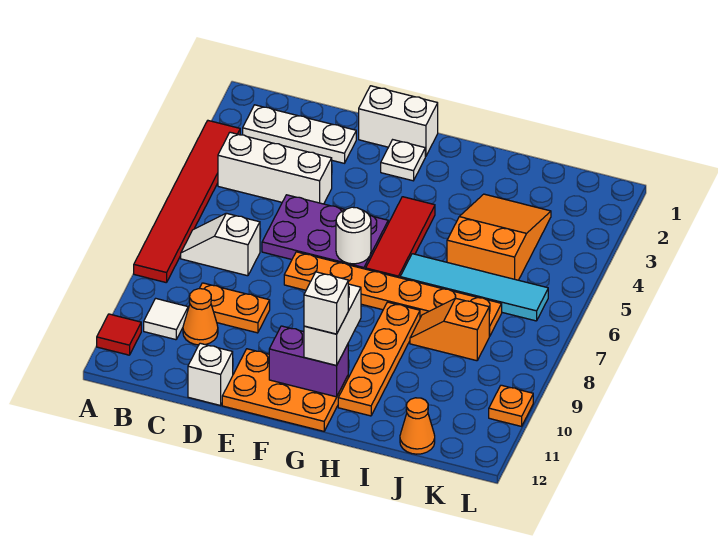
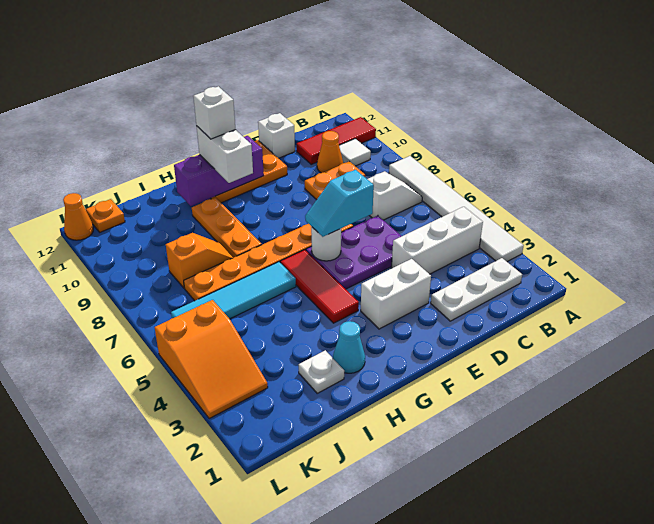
red 1x6 tile [134,121,240,283] -> white 1x6 tile [389,156,524,262]
red 1x1 tile [97,314,141,355] -> red 1x3 tile [297,117,376,164]
white 1x2 brick [359,86,438,157] -> white 1x2 brick moved to [361,259,431,329]
none -> cyan 1x2 slope [305,170,374,237]
white 1x1 plate [381,140,425,181] -> white 1x1 plate moved to [299,350,344,393]
purple 1x2 brick [269,326,348,397] -> purple 1x3 brick [174,136,264,206]
none -> cyan 1x1 cone [333,321,365,373]
orange 1x4 plate [338,302,420,416] -> orange 1x3 plate [192,197,262,257]
orange 2x3 slope [447,194,551,280] -> orange 2x3 slope moved to [155,300,268,419]
orange 1x1 cone [400,398,435,454] -> orange 1x1 cone moved to [63,193,93,240]
orange 1x1 plate [489,385,533,426] -> orange 1x1 plate moved to [86,199,125,232]

